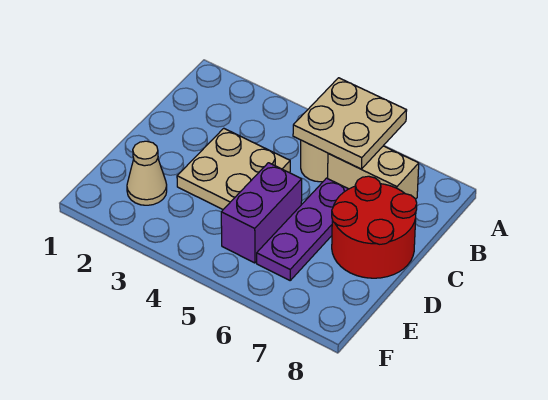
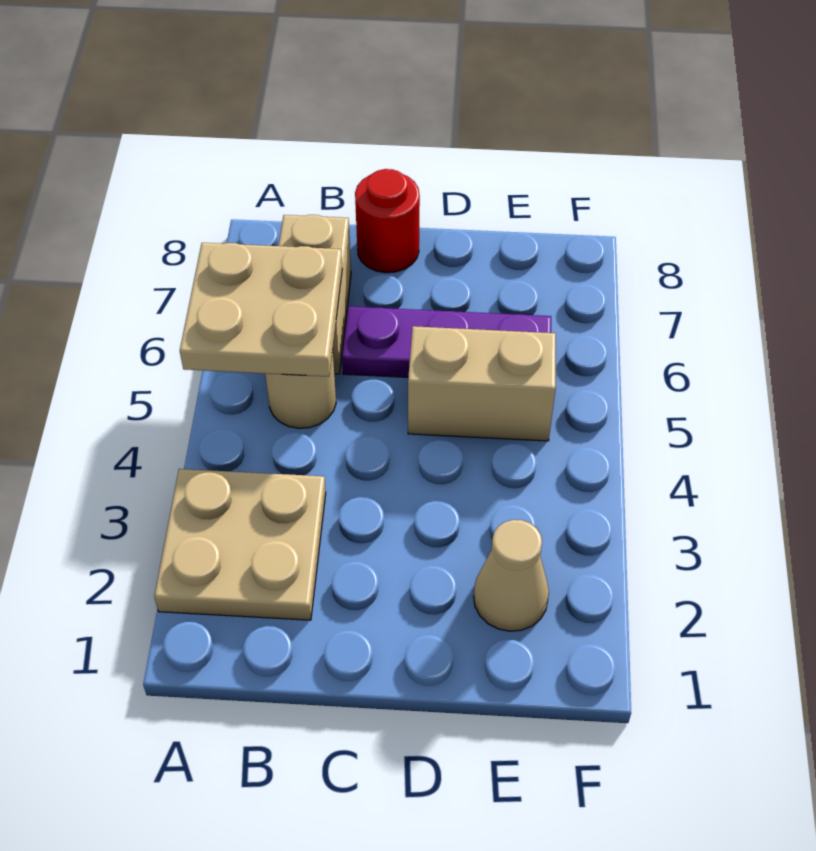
tan 2x2 plate [177,128,290,209] -> tan 2x2 plate moved to [154,469,326,620]
red 2x2 round brick [332,176,417,278] -> red 1x1 round brick [355,169,420,273]
purple 1x2 brick [221,163,302,263] -> tan 1x2 brick [408,326,556,441]

